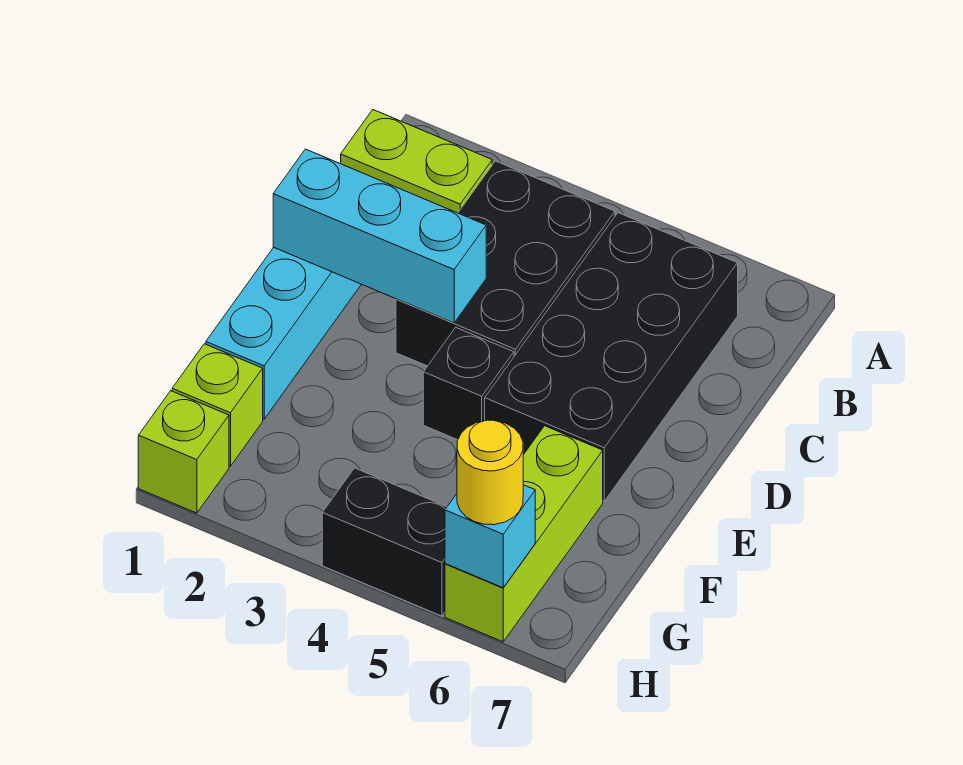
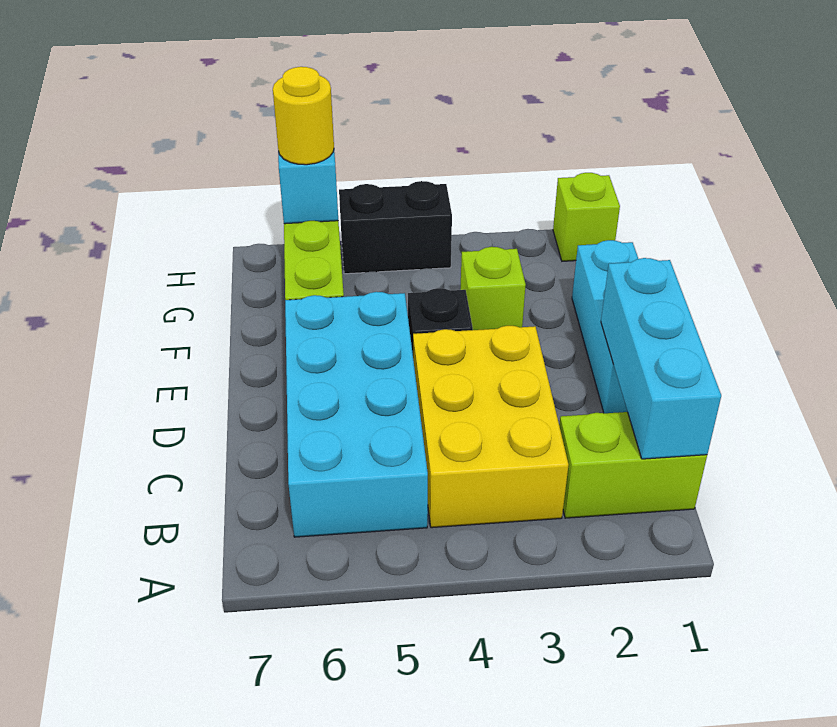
black 2x3 brick [396,161,615,366] -> yellow 2x3 brick [413,326,568,528]
black 2x4 brick [485,213,738,501] -> cyan 2x4 brick [285,292,428,537]
cyan 1x3 brick [273,149,486,323] -> cyan 1x3 brick turned to [601,258,721,459]
lime 1x1 brick [172,344,263,466] -> lime 1x1 brick moved to [460,247,526,330]

